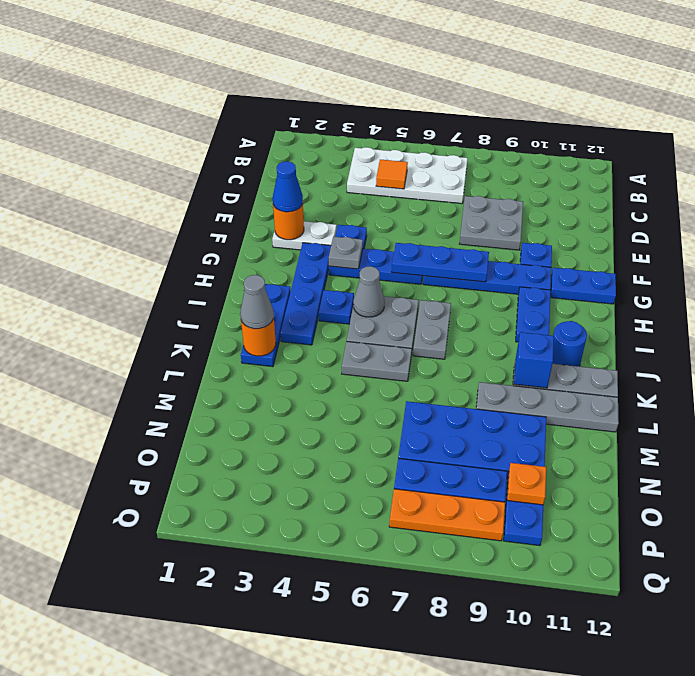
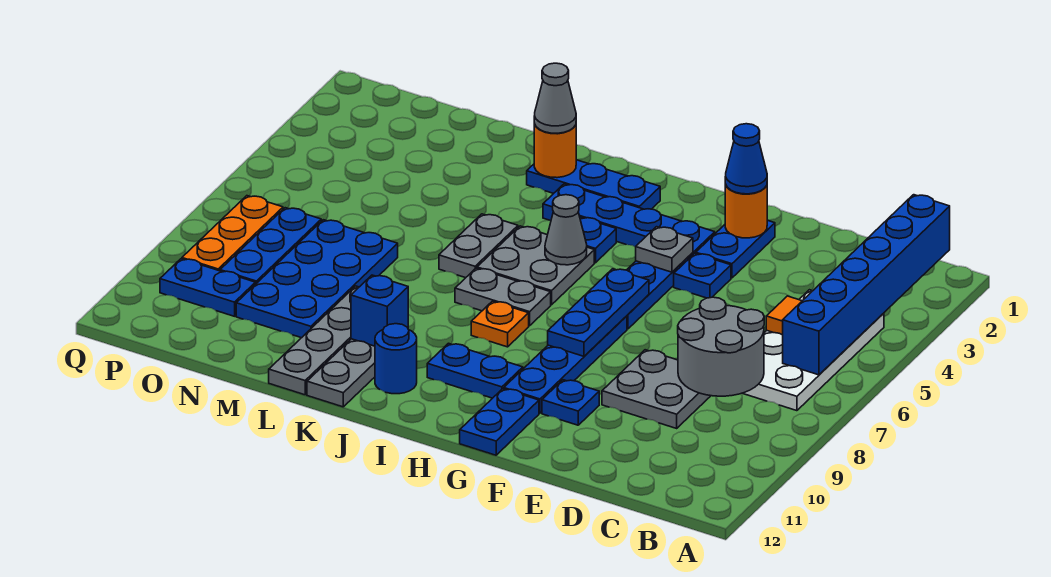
none -> blue 1x6 brick [783,195,950,375]
none -> grey 2x2 round brick [678,297,764,396]
white 1x2 plate [272,221,337,250] -> blue 1x2 plate [696,220,775,278]
orange 1x1 plate [507,463,546,505] -> orange 1x1 plate moved to [471,301,529,347]

